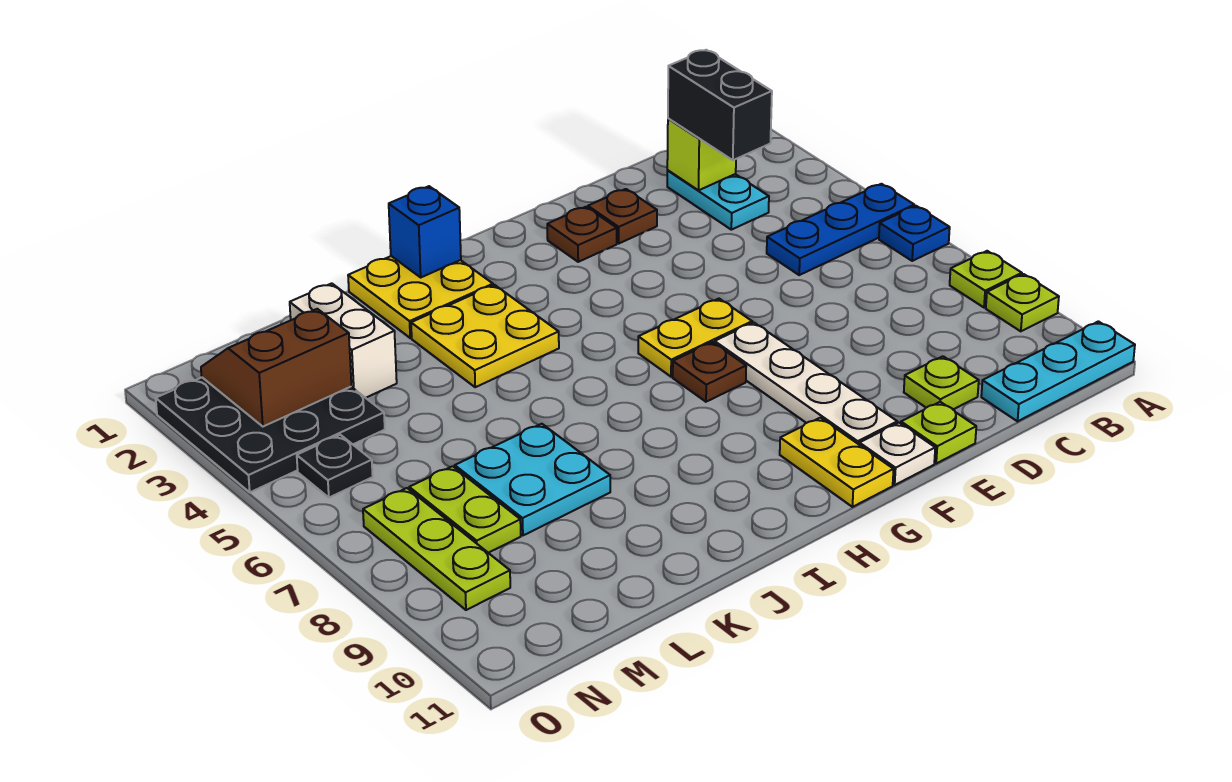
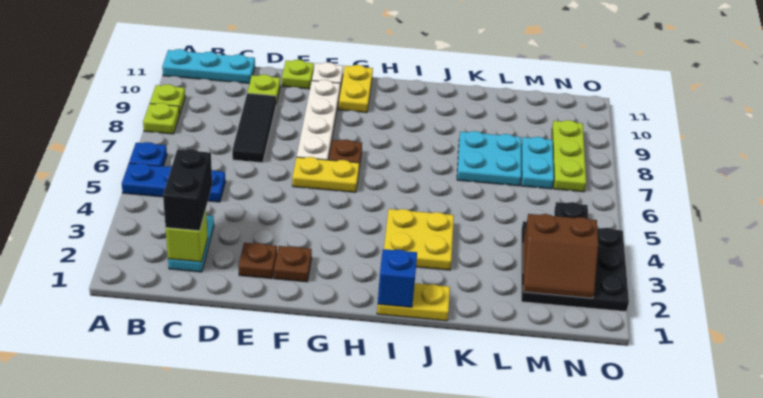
none -> black 1x3 tile [232,93,276,163]
yellow 2x2 plate [348,256,493,338] -> yellow 1x2 plate [377,283,450,321]
white 1x2 brick [290,283,397,398] -> none
lime 1x2 plate [409,466,521,553] -> cyan 1x2 plate [521,137,554,189]

